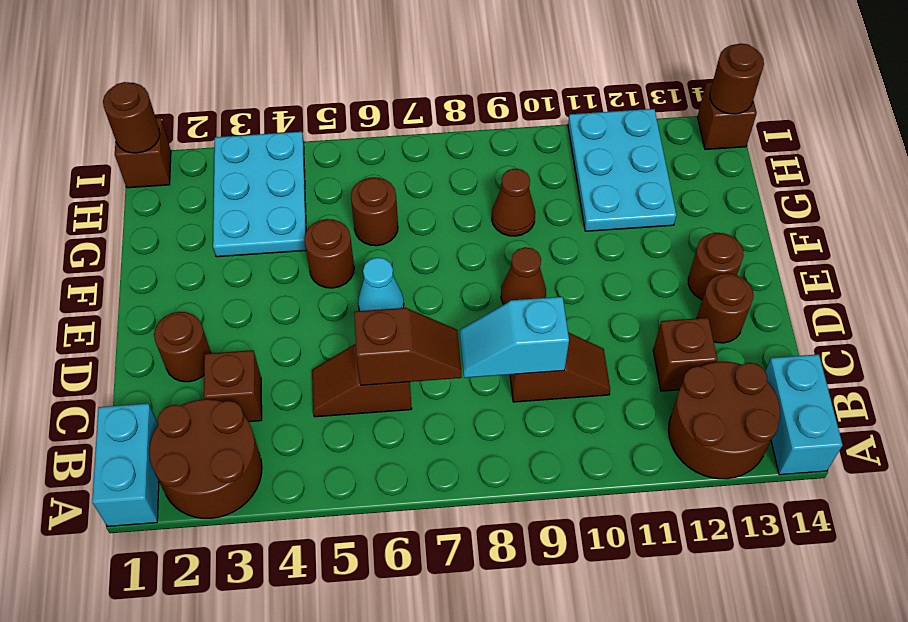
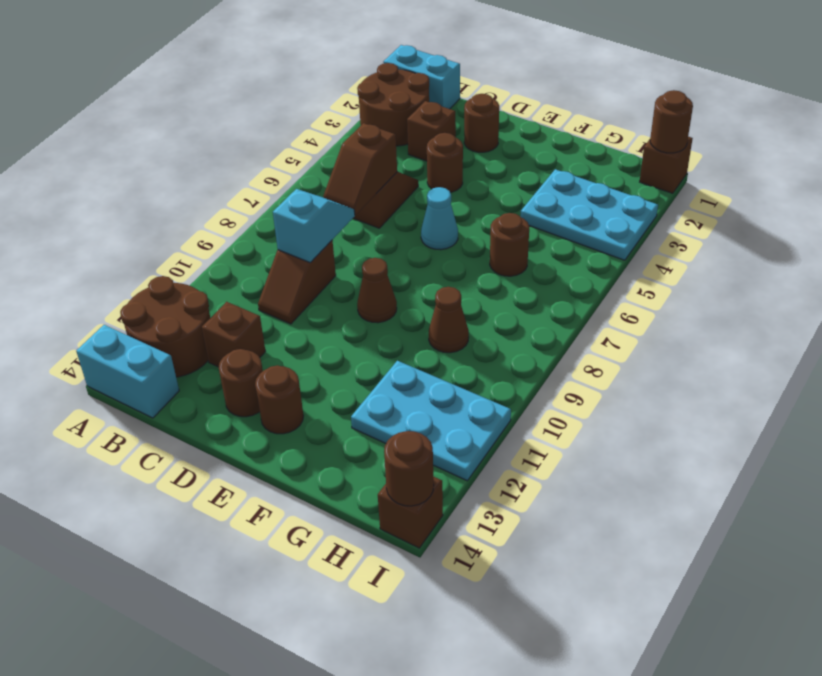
brown 1x1 round brick [304,219,354,288] -> brown 1x1 round brick moved to [427,133,463,192]

